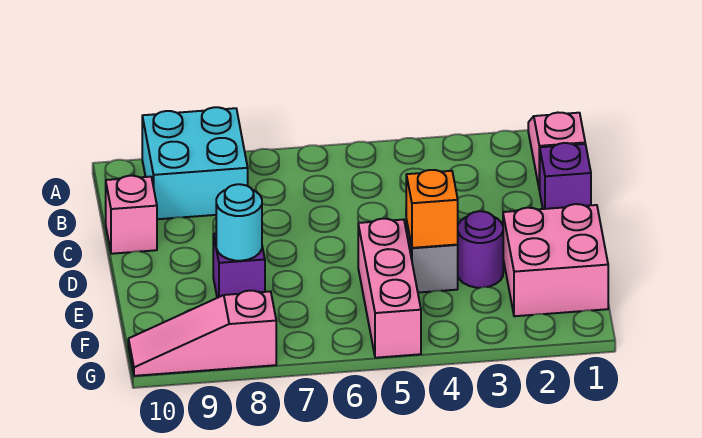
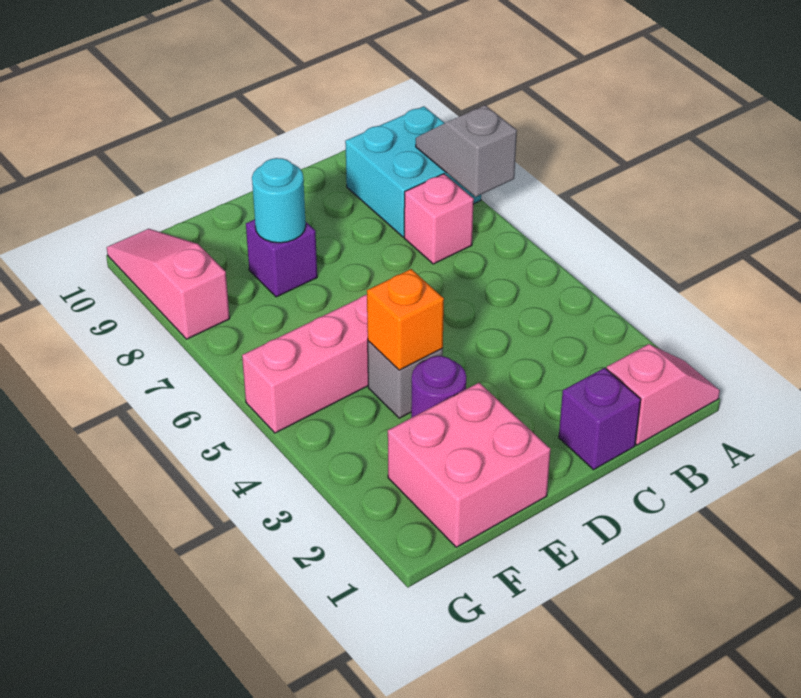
none -> grey 1x2 slope [416,105,517,197]
pink 1x1 brick [106,176,157,254] -> pink 1x1 brick moved to [404,174,474,264]

